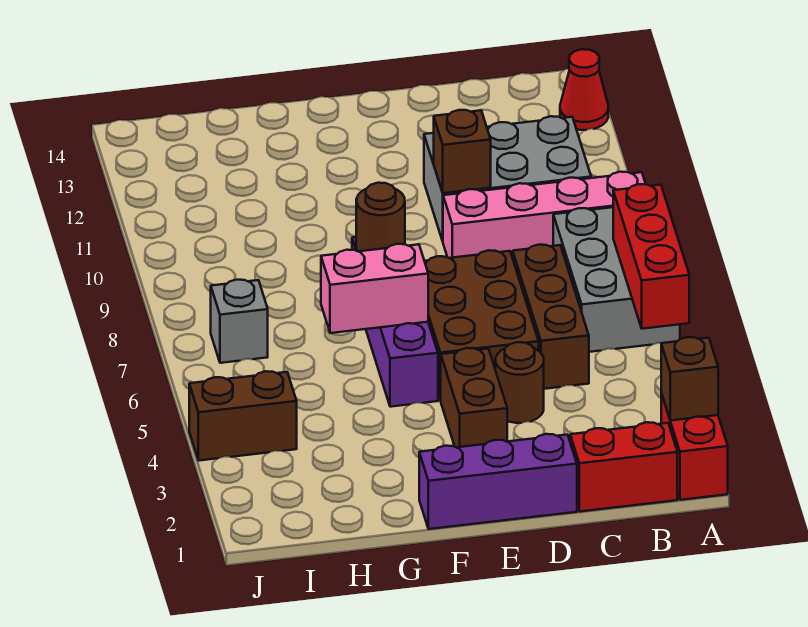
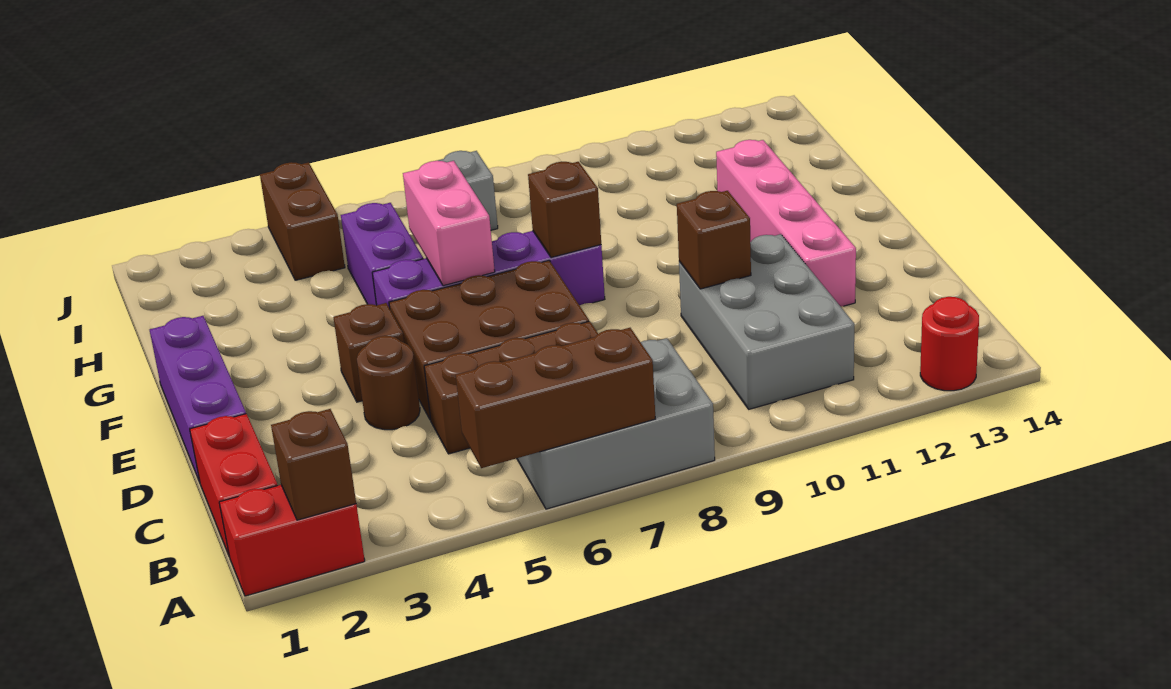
red 1x3 brick [613,184,689,329] -> brown 1x3 brick [456,328,655,468]
pink 1x4 brick [443,172,646,258] -> pink 1x4 brick moved to [716,140,856,307]
red 1x1 cone [560,49,608,130] -> red 1x1 round brick [920,297,979,391]
brown 1x2 brick [441,348,507,447] -> brown 1x1 brick [334,303,404,402]
brown 1x1 round brick [356,183,405,251] -> brown 1x1 brick [528,161,601,258]
none -> purple 1x2 brick [341,203,423,305]

